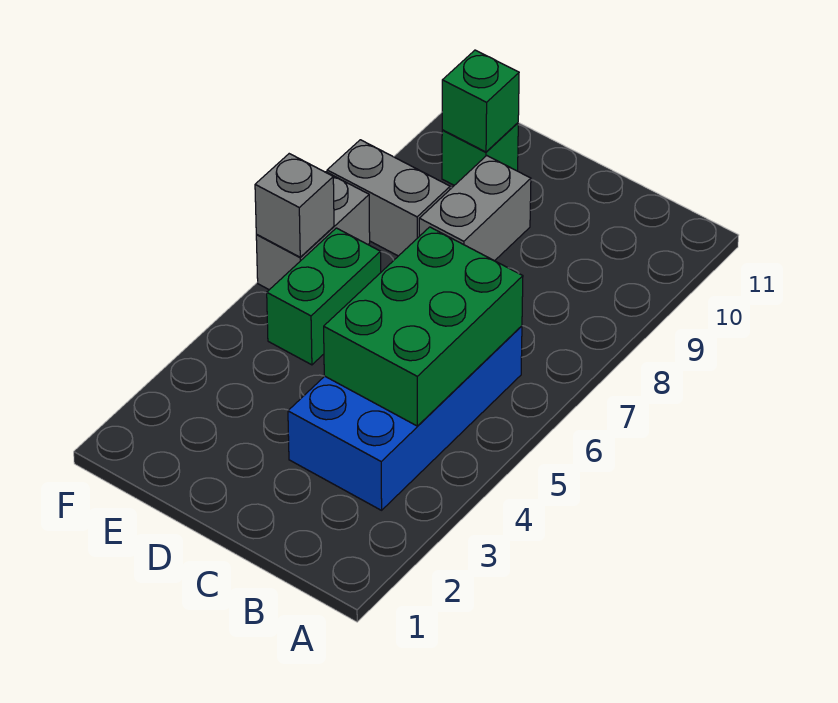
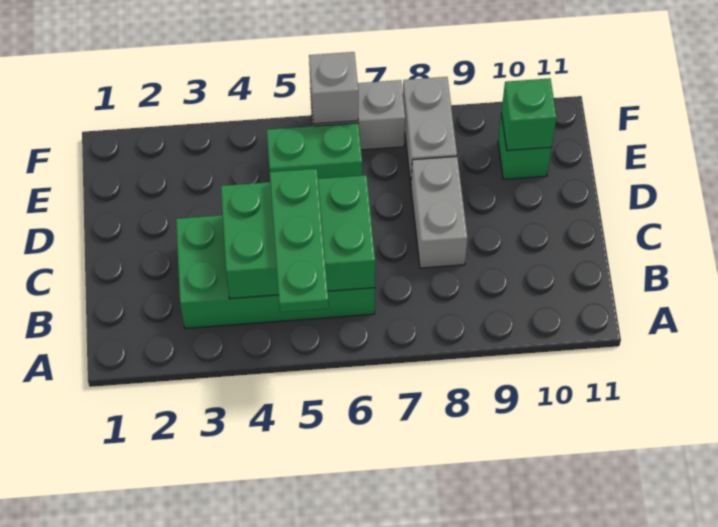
none -> green 1x3 plate [270,169,329,312]
blue 2x4 brick [288,326,522,510] -> green 2x4 brick [176,215,375,328]
grey 1x2 brick [419,156,531,261] -> grey 1x2 brick turned to [411,156,468,268]

